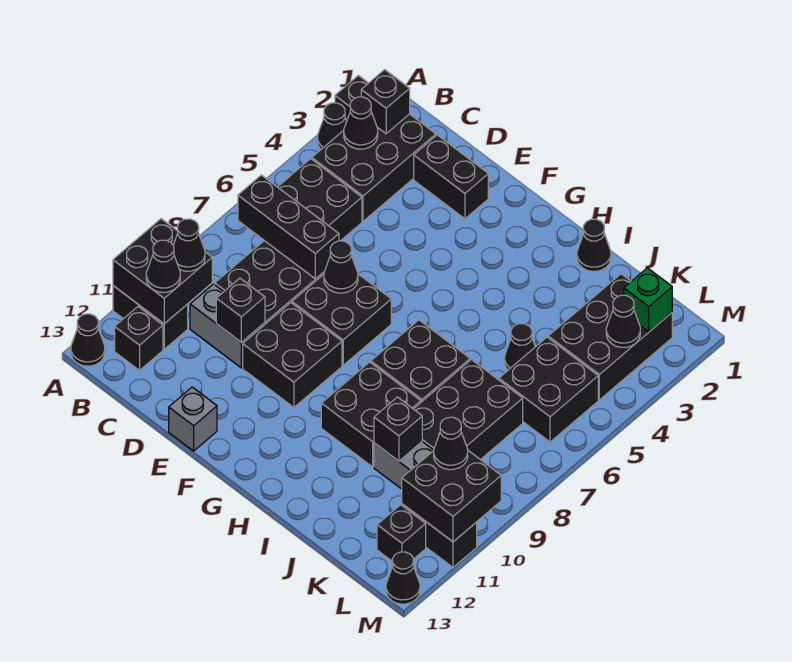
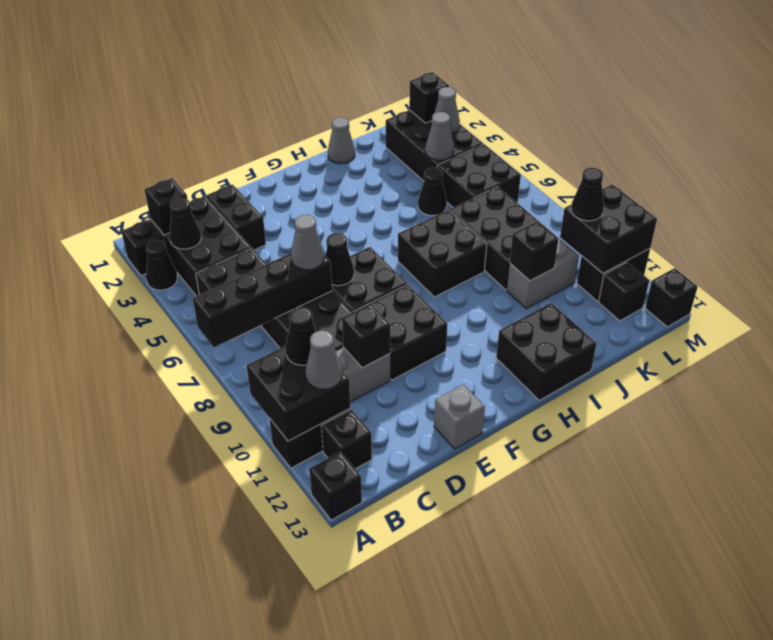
black 1x1 cone [71,314,105,366] -> black 1x1 brick [309,452,362,520]
black 1x3 brick [238,175,339,279] -> black 1x4 brick [193,253,332,347]
black 1x1 cone [146,240,180,292] -> grey 1x1 cone [305,331,342,389]
black 1x2 brick [414,135,488,219] -> black 1x2 brick turned to [207,184,266,250]
none -> grey 1x1 cone [291,215,324,270]
black 2x2 brick [321,362,421,467] -> black 2x2 brick moved to [496,303,596,400]
black 1x1 cone [577,219,611,271] -> grey 1x1 cone [328,117,355,164]
none -> grey 1x1 cone [425,112,454,160]
green 1x1 brick [624,268,672,332] -> black 1x1 brick [409,72,449,123]
black 1x1 cone [606,295,640,347] -> grey 1x1 cone [434,87,460,134]
black 1x1 cone [386,552,420,604] -> black 1x1 brick [645,268,698,327]

